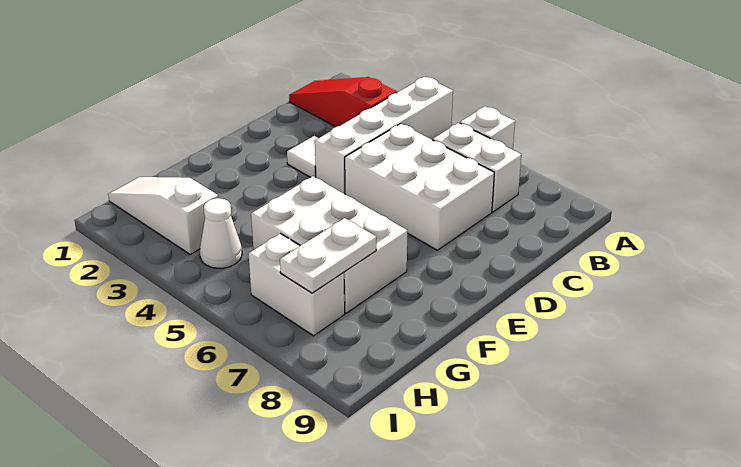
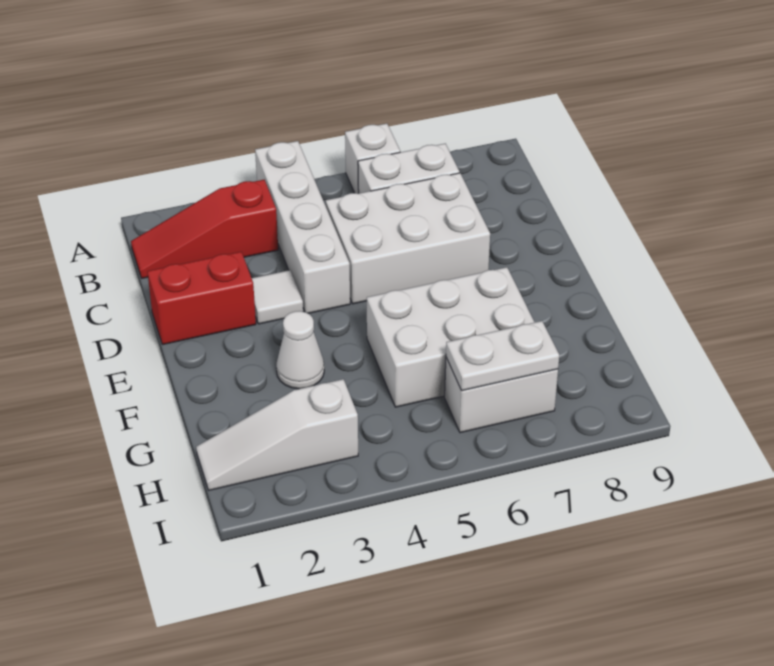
none -> red 1x2 brick [147,252,256,345]
white 1x2 plate [280,218,376,293] -> white 1x2 plate turned to [446,321,559,391]
white 1x1 cone [200,198,242,268] -> white 1x1 cone moved to [276,311,324,389]

